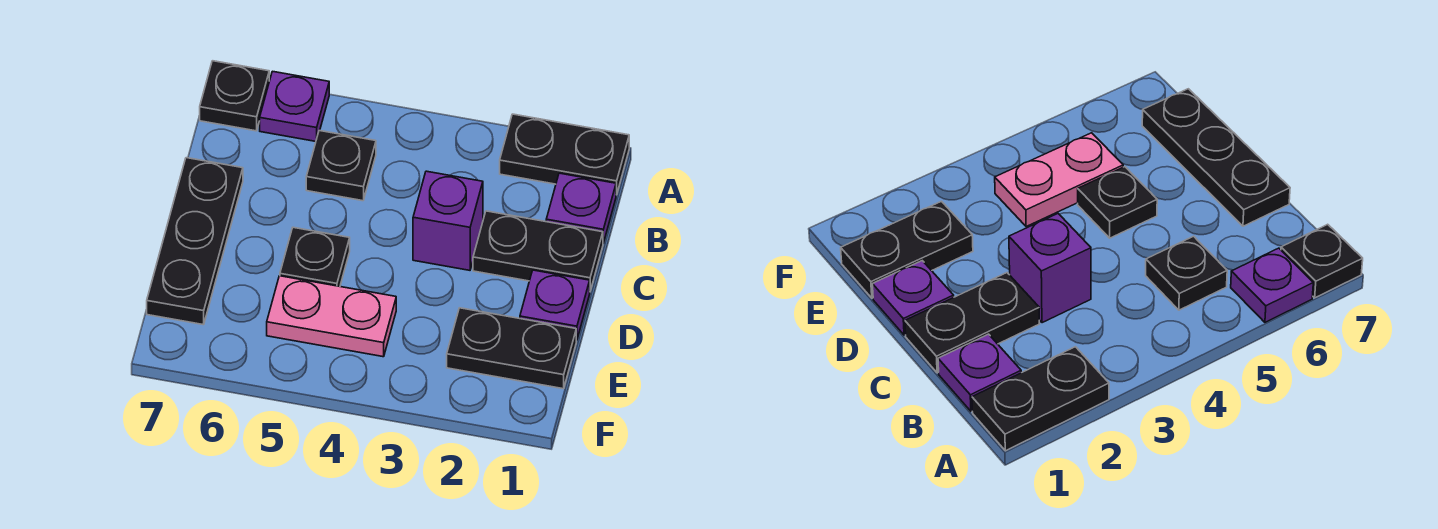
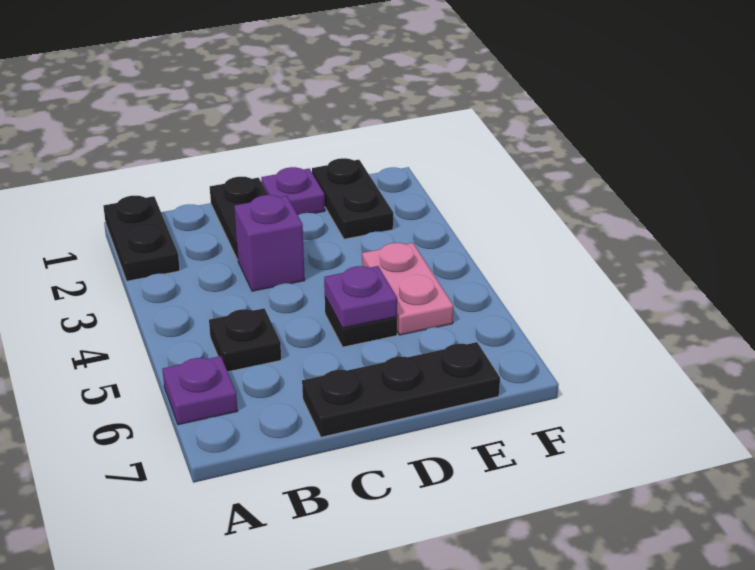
black 1x1 plate [200,61,269,131] -> none
purple 1x1 plate [546,173,616,243] -> purple 1x1 plate moved to [324,266,397,328]

